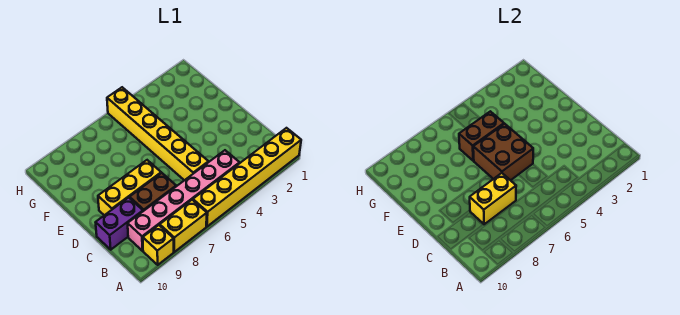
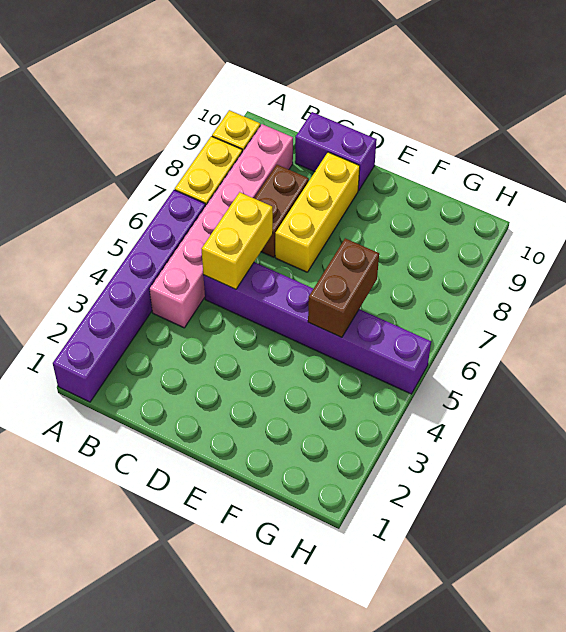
yellow 1x6 brick [193,128,301,226] -> purple 1x6 brick [53,190,205,402]
yellow 1x6 brick [107,87,208,180] -> purple 1x6 brick [203,262,431,394]
yellow 1x2 brick [470,173,516,224] -> yellow 1x2 brick moved to [202,192,273,289]
purple 1x2 brick [96,198,143,250] -> purple 1x2 brick turned to [295,112,377,190]
brown 2x2 brick [473,124,533,180] -> none

